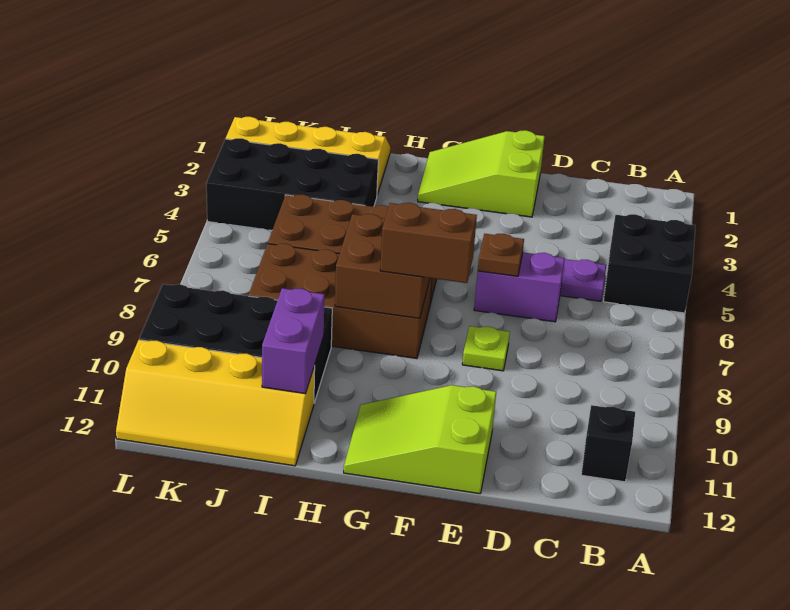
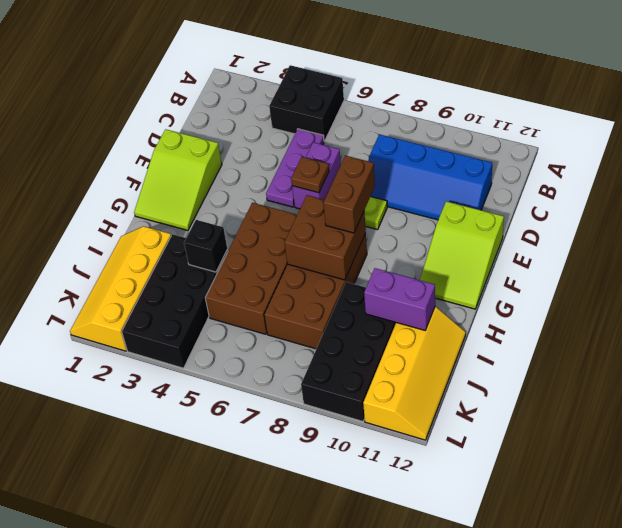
black 1x1 brick [581,405,635,482] -> black 1x1 brick moved to [184,220,227,272]
none -> blue 2x4 slope [368,134,492,220]

